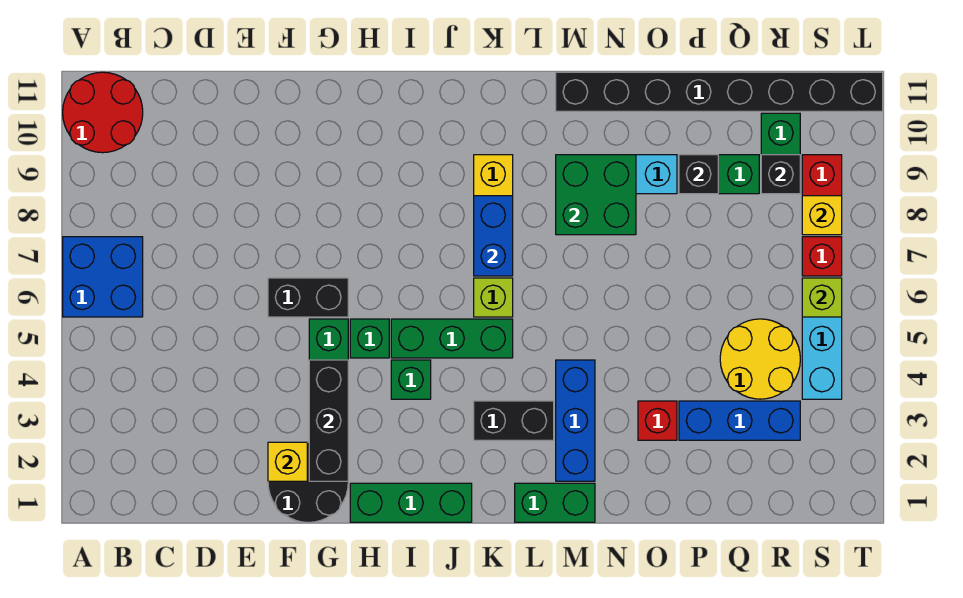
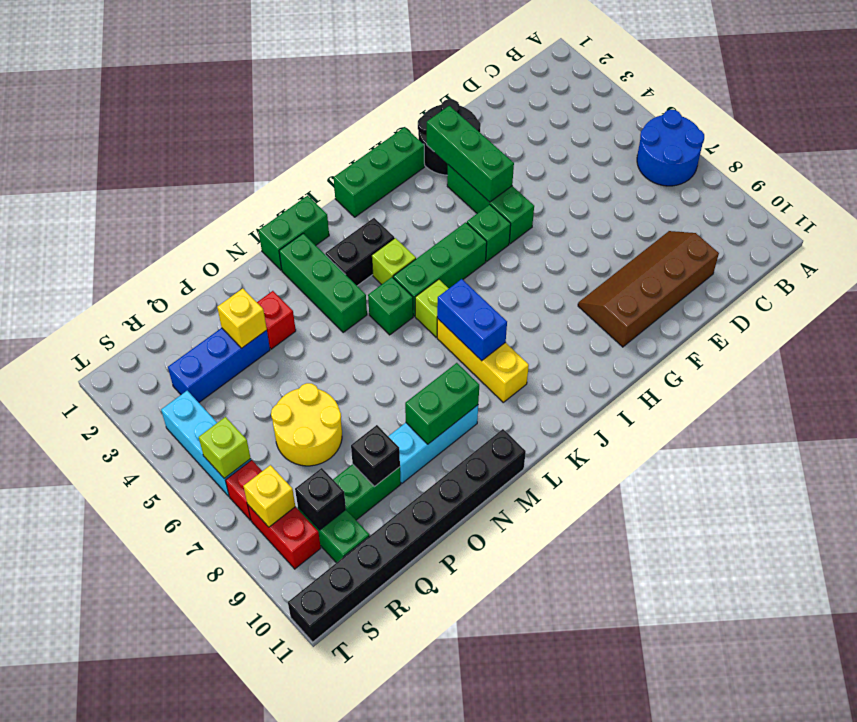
blue 2x2 brick [63,237,143,317] -> blue 2x2 round brick [637,110,704,186]
red 2x2 round brick [63,72,143,153] -> none
none -> brown 2x4 slope [578,231,719,347]
yellow 1x1 brick [268,442,307,481] -> yellow 1x1 brick moved to [217,288,267,348]
black 1x2 brick [268,278,348,317] -> none
black 1x3 brick [309,360,348,481] -> green 1x3 brick [427,106,514,202]
green 1x1 brick [391,360,431,399] -> green 1x1 brick moved to [368,277,413,335]
none -> lime 1x1 brick [372,238,416,285]
blue 1x3 brick [556,360,595,481] -> green 1x3 brick [279,233,367,332]
green 2x2 brick [556,155,636,235] -> green 1x2 brick [405,363,479,444]
yellow 2x2 round brick [720,319,800,399] -> yellow 2x2 round brick moved to [271,383,342,466]

